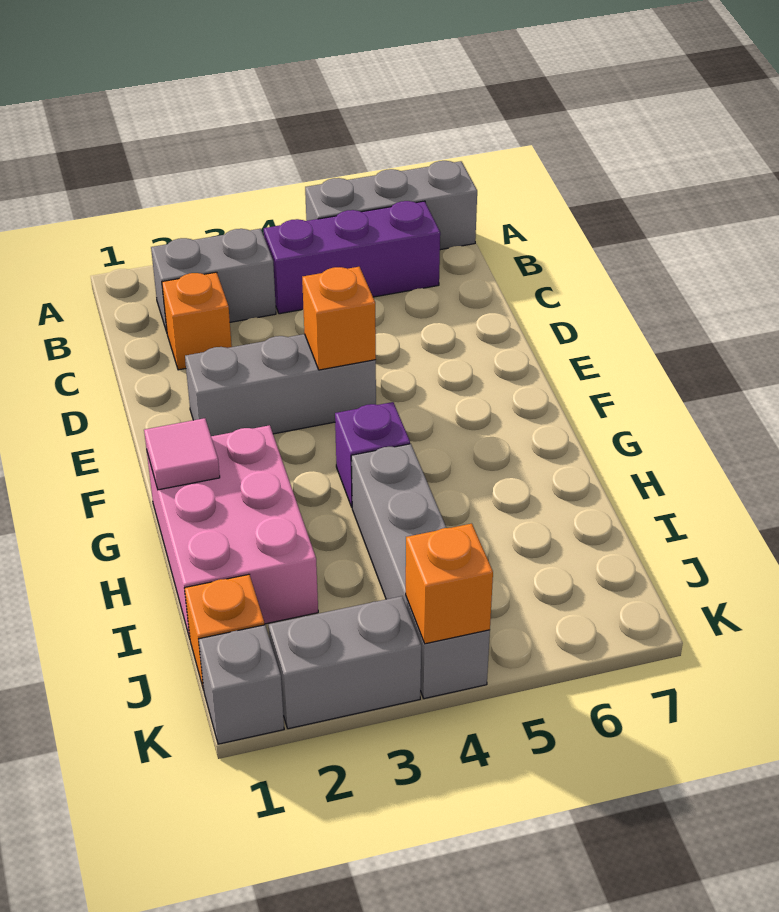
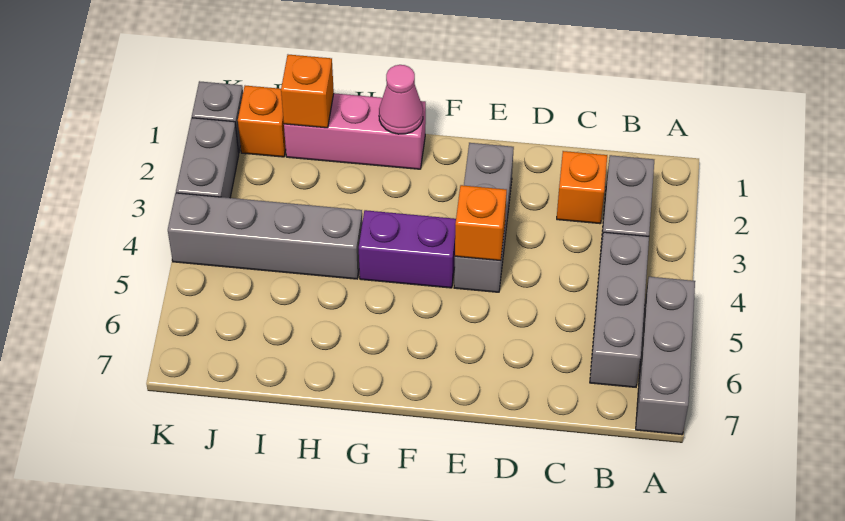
purple 1x3 brick [264,201,440,314] -> grey 1x3 brick [590,232,649,387]
pink 2x3 brick [147,425,318,638] -> pink 1x3 brick [284,93,426,169]
pink 1x1 tile [144,418,220,490] -> pink 1x1 cone [379,65,423,134]
purple 1x1 brick [335,402,410,507] -> purple 1x2 brick [359,210,456,288]
orange 1x1 brick [406,524,493,644] -> orange 1x1 brick moved to [281,55,334,128]

